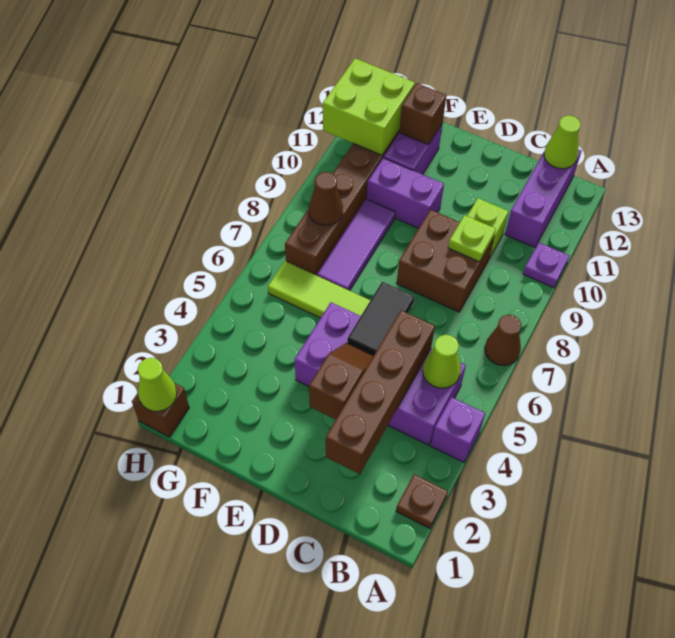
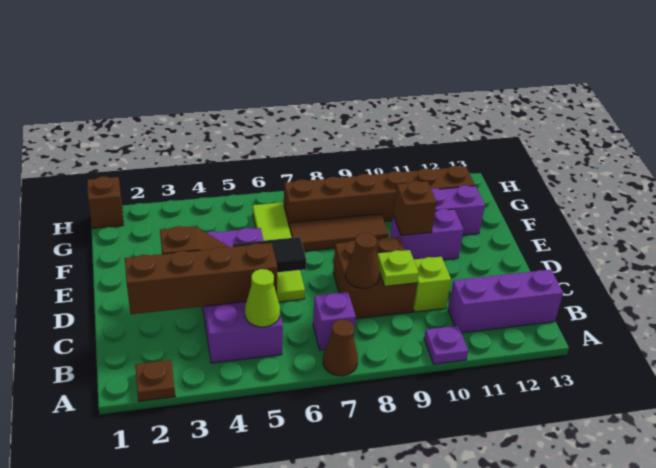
purple 1x1 brick [431,397,485,462] -> purple 1x1 brick moved to [313,292,356,350]
lime 1x1 cone [544,115,581,169] -> none
purple 1x2 brick [367,158,444,228] -> purple 1x2 brick turned to [390,209,464,260]
purple 1x3 tile [317,199,395,291] -> brown 1x3 tile [289,214,389,252]
brown 1x1 brick [399,83,446,145] -> brown 1x1 brick moved to [393,181,437,235]
brown 1x1 cone [309,172,343,225] -> brown 1x1 cone moved to [346,233,380,288]
lime 2x2 brick [323,58,415,155] -> none
lime 1x1 cone [138,358,177,411] -> none

